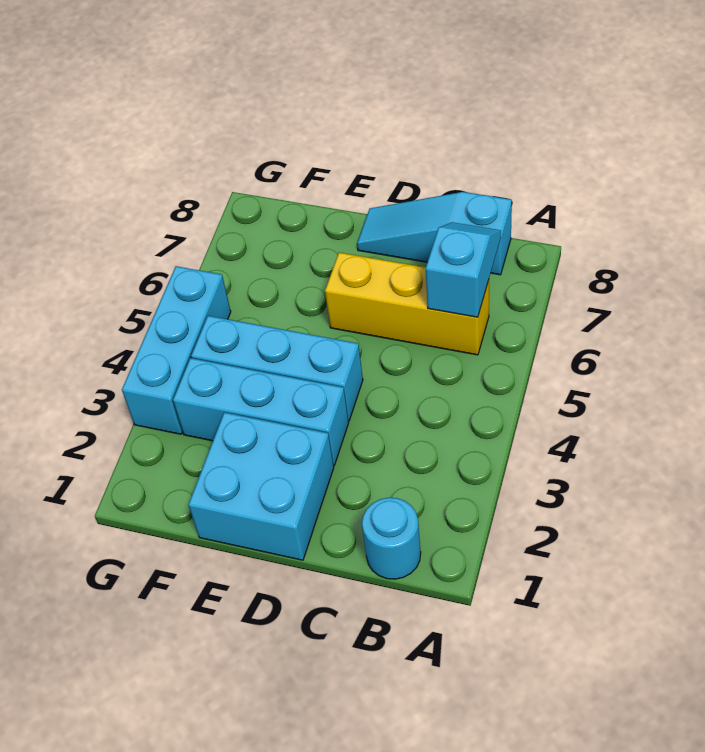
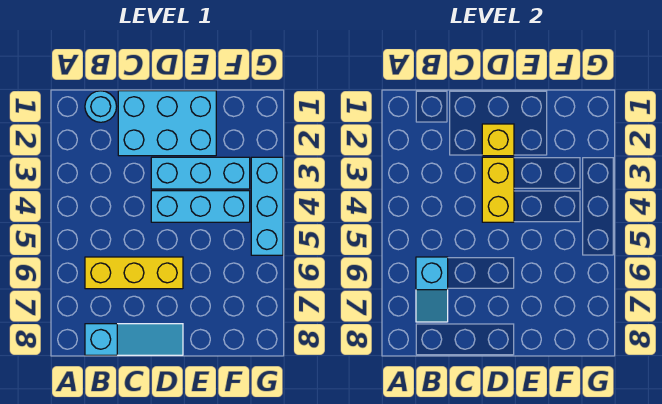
cyan 2x2 brick [188,412,334,560] -> cyan 2x3 brick [118,91,216,156]
none -> yellow 1x1 brick [482,124,514,156]
none -> yellow 1x2 brick [482,157,514,222]

